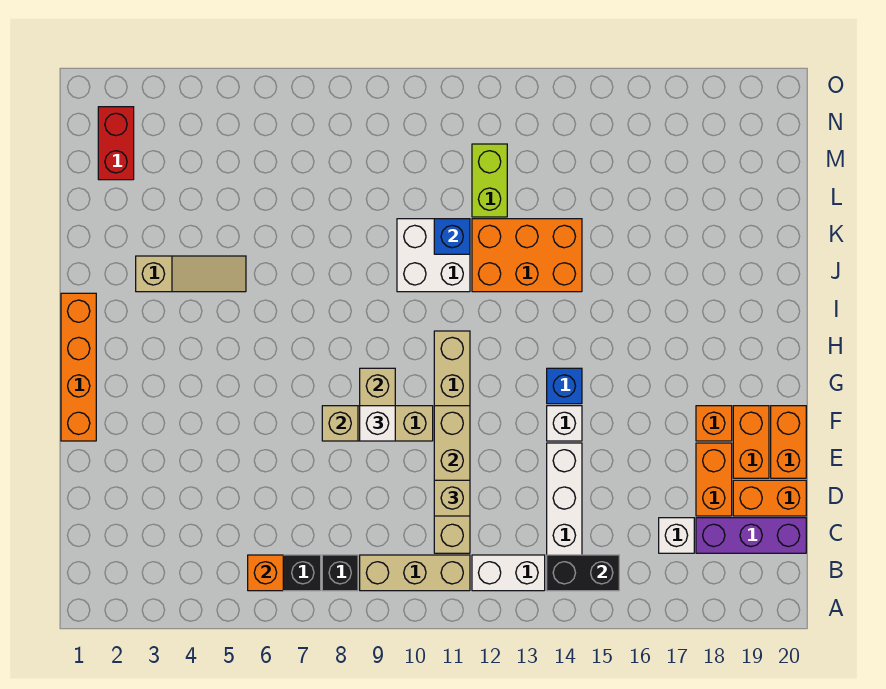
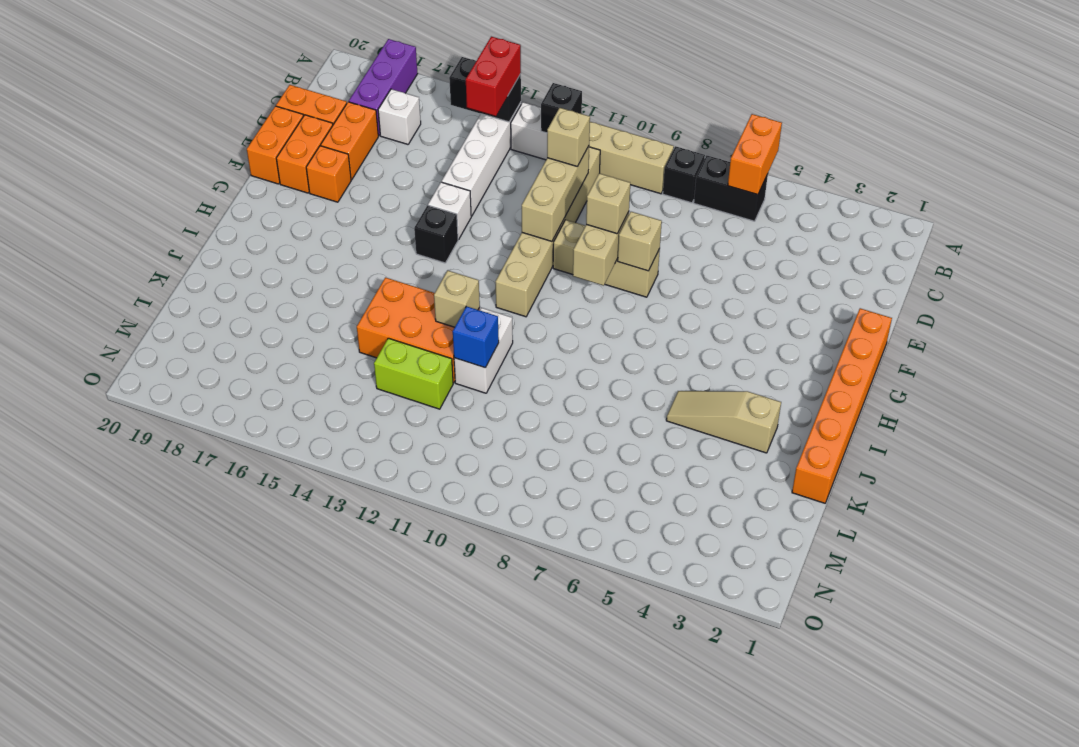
orange 1x1 brick [248,555,283,591] -> orange 1x2 brick [728,114,782,195]
none -> black 1x1 brick [541,83,582,133]
purple 1x3 brick [696,518,806,553] -> purple 1x3 brick turned to [349,39,418,136]
orange 1x4 brick [61,293,96,441] -> orange 1x6 brick [792,308,892,503]
white 1x1 brick [360,406,395,441] -> tan 1x1 brick [586,173,630,234]
blue 1x1 brick [547,368,582,404] -> black 1x1 brick [414,205,458,263]
white 2x2 brick [397,219,470,292] -> white 1x2 brick [454,308,513,393]
none -> tan 1x1 brick [434,271,480,327]
lime 1x2 brick [472,144,507,217] -> lime 1x2 brick turned to [374,338,453,409]
red 1x2 brick [98,107,134,180] -> red 1x2 brick moved to [466,37,521,116]

